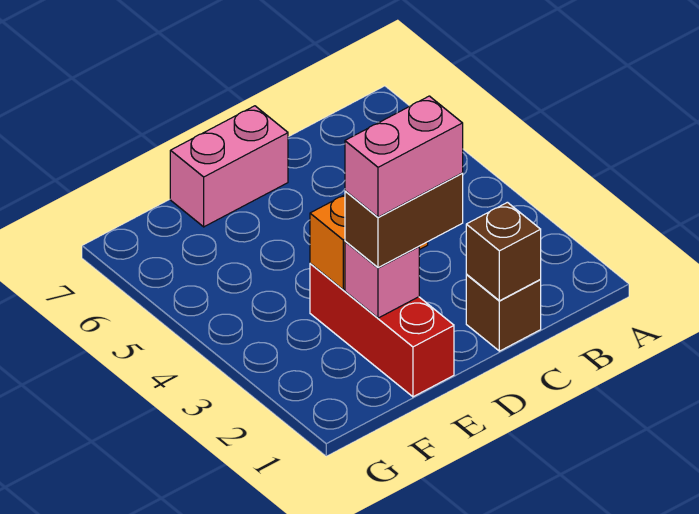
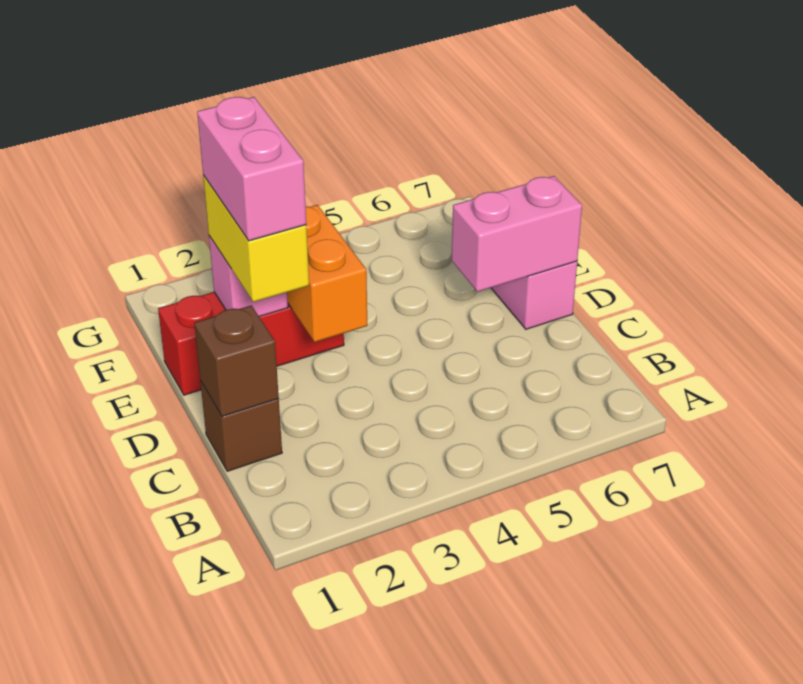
brown 1x2 brick [345,173,463,268] -> yellow 1x2 brick [203,175,309,302]
none -> pink 1x2 brick [452,176,582,292]

